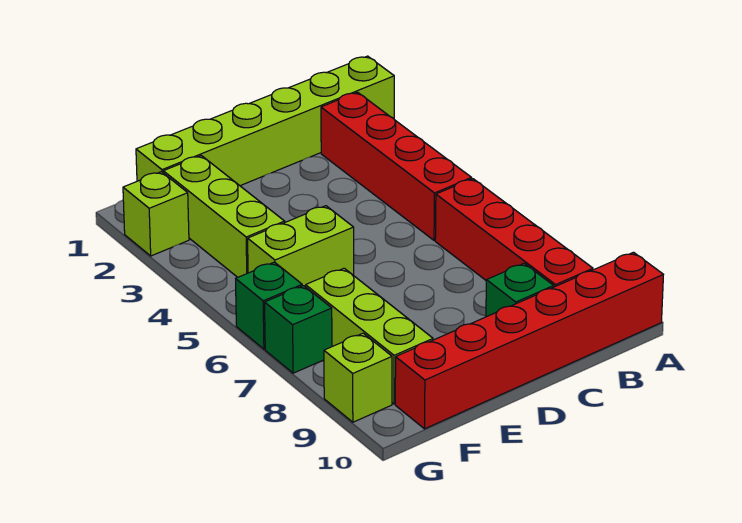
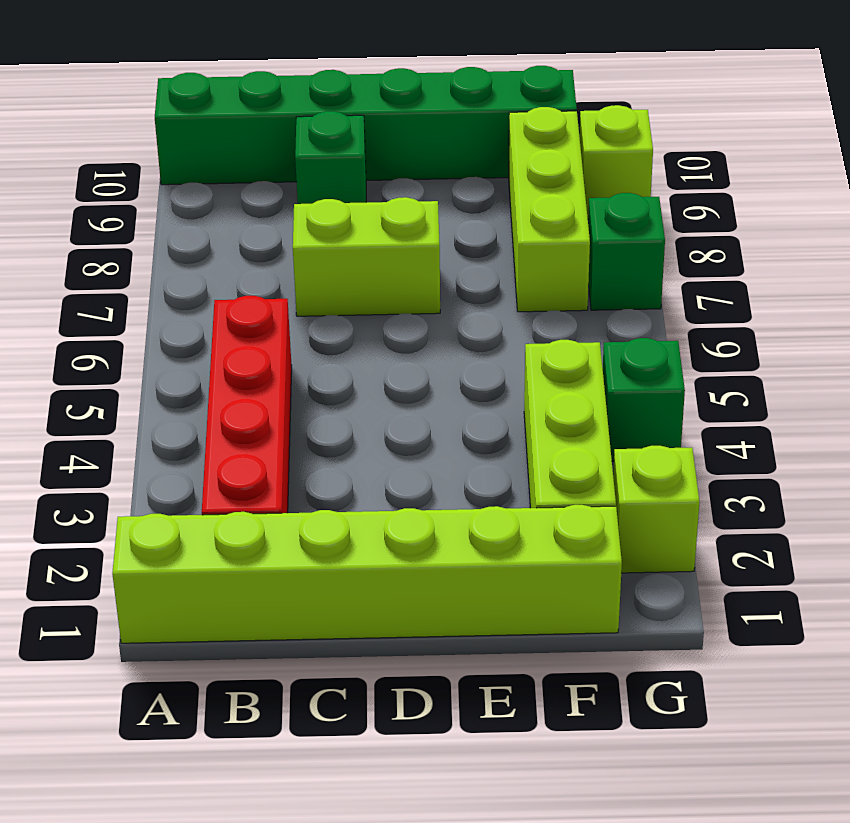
red 1x6 brick [395,252,663,429] -> green 1x6 brick [155,66,577,185]
red 1x4 brick [435,179,593,287] -> none
lime 1x2 brick [248,206,354,287] -> lime 1x2 brick moved to [293,197,440,316]
green 1x1 brick [236,262,302,349] -> green 1x1 brick moved to [603,338,685,461]

